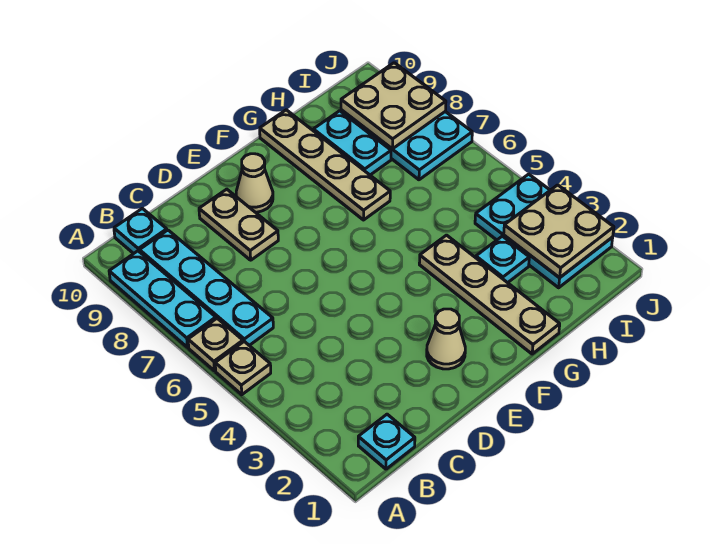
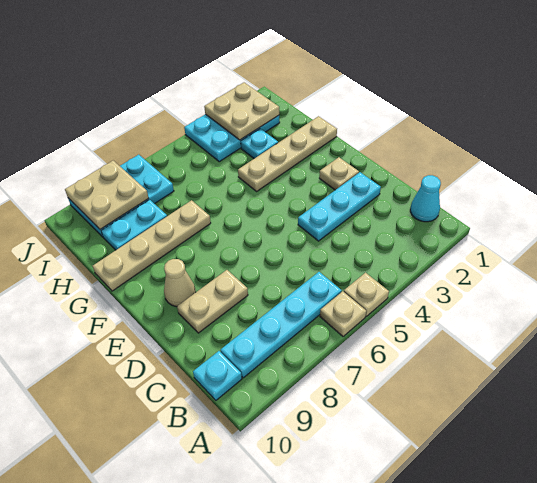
cyan 1x3 plate [109,251,216,347] -> cyan 1x3 plate moved to [298,172,381,241]
cyan 1x1 plate [358,414,415,469] -> cyan 1x1 cone [410,175,441,222]
tan 1x1 cone [427,309,465,369] -> tan 1x1 plate [319,157,359,190]

